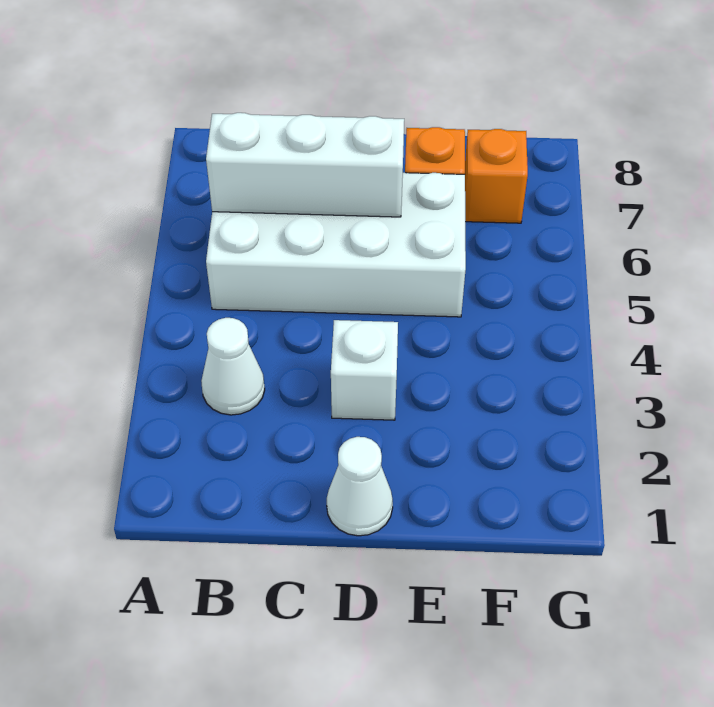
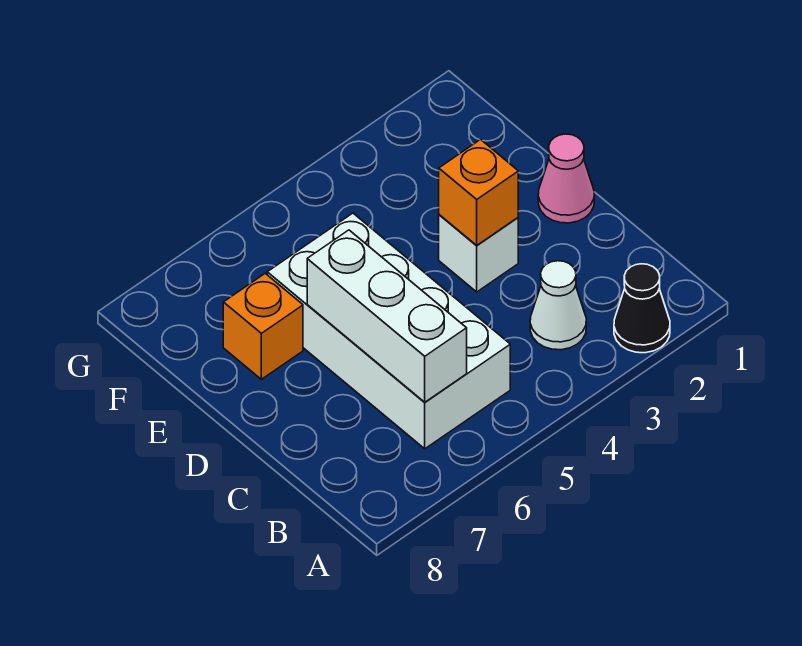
none -> black 1x1 cone [614,264,670,353]
white 1x1 cone [327,437,393,536] -> pink 1x1 cone [538,134,594,223]
orange 1x1 brick [465,129,528,223] -> orange 1x1 brick moved to [439,140,518,246]

